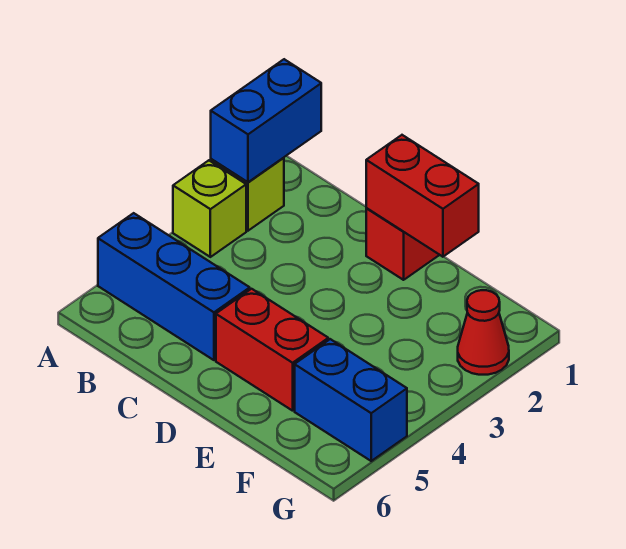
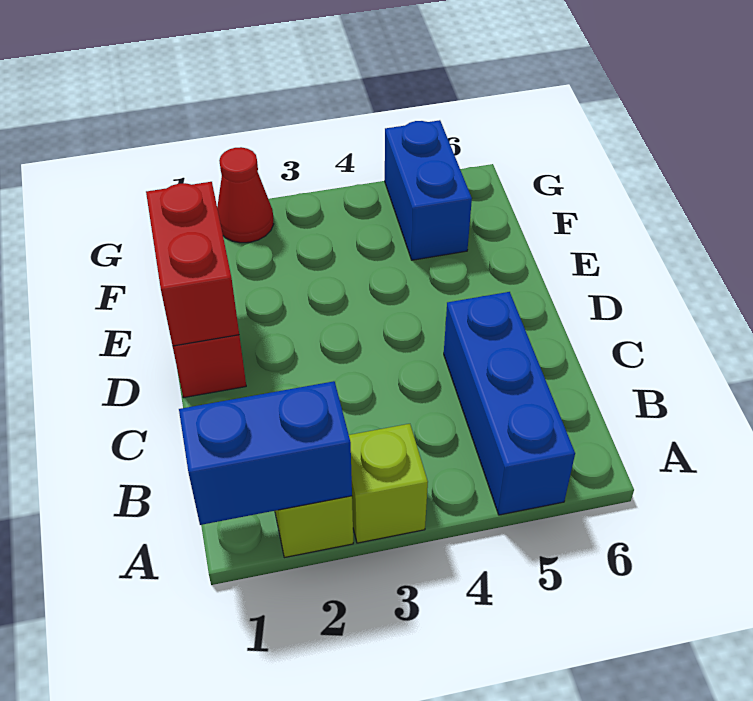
red 1x2 brick [216,289,328,411] -> none

